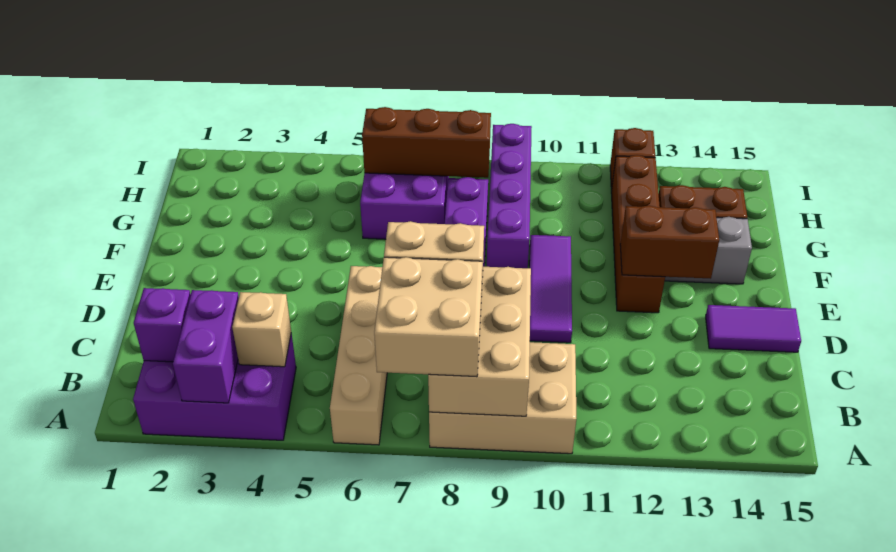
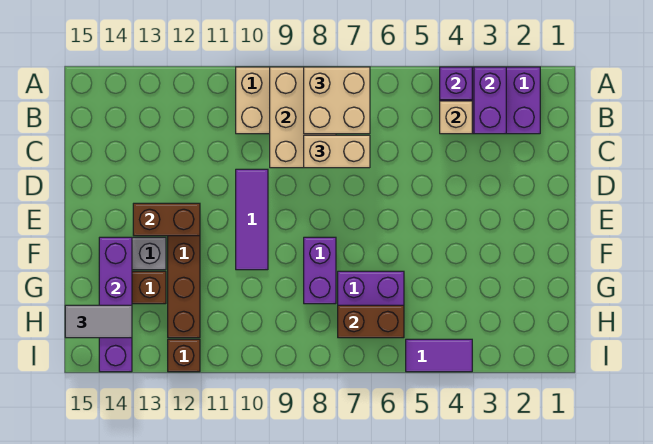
tan 1x4 brick [330,266,387,445] -> none
purple 1x1 brick [134,288,191,362] -> purple 1x1 brick moved to [440,67,472,100]
purple 1x2 tile [706,305,801,352] -> purple 1x2 tile moved to [406,339,472,372]
purple 1x4 brick [487,124,532,268] -> purple 1x4 brick moved to [99,237,132,372]
brown 1x3 brick [362,107,491,178] -> brown 1x2 brick [338,305,404,338]
none -> grey 1x2 tile [65,305,132,338]

